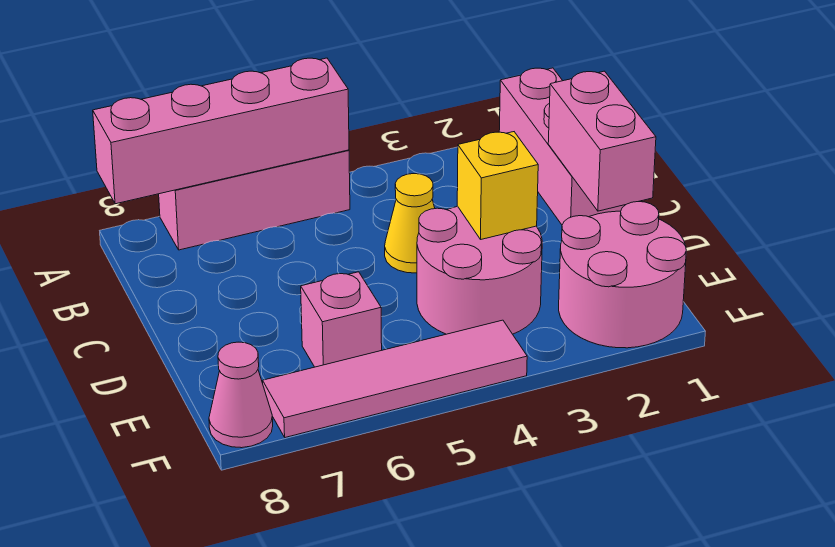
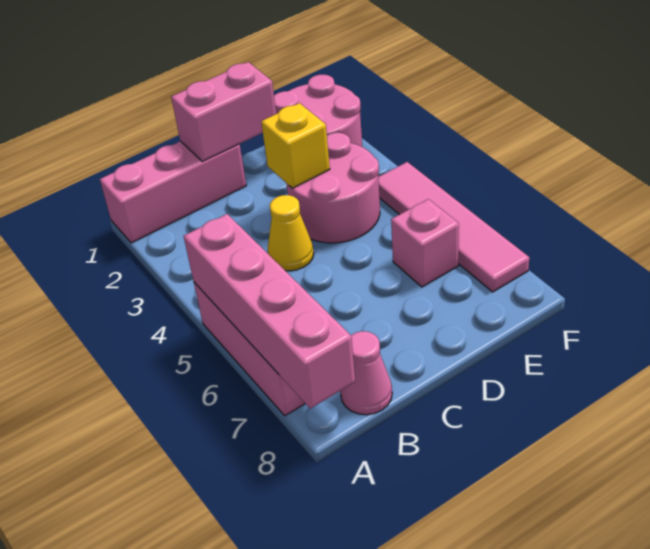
pink 1x1 cone [209,342,273,448] -> pink 1x1 cone moved to [340,331,392,415]

